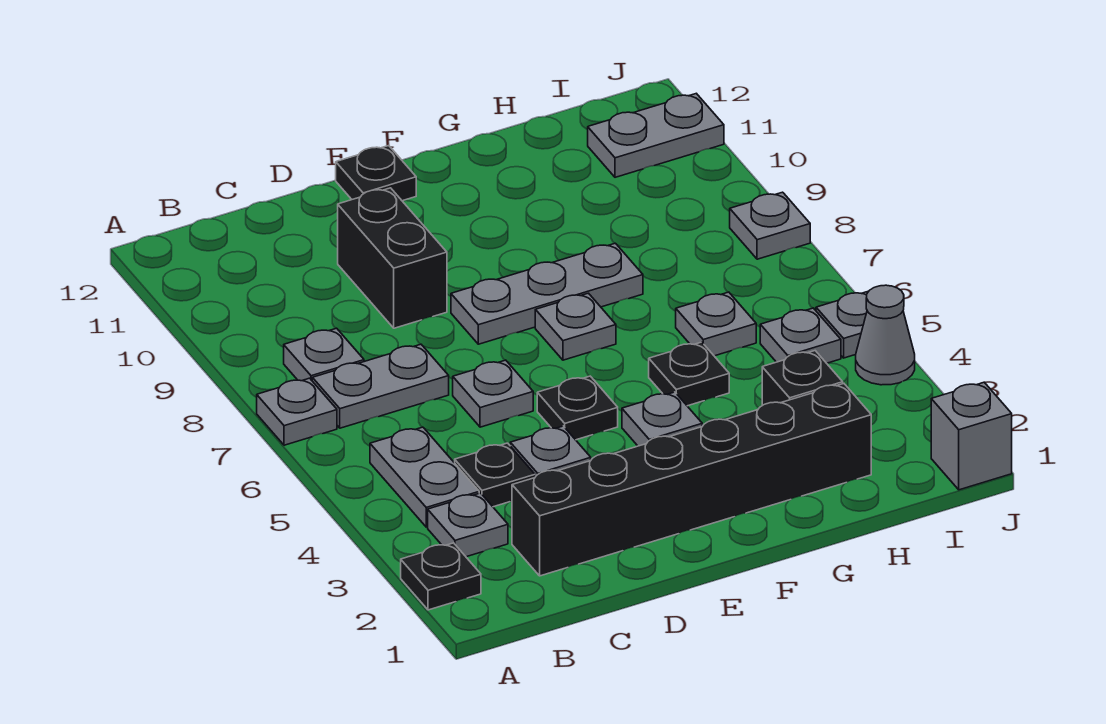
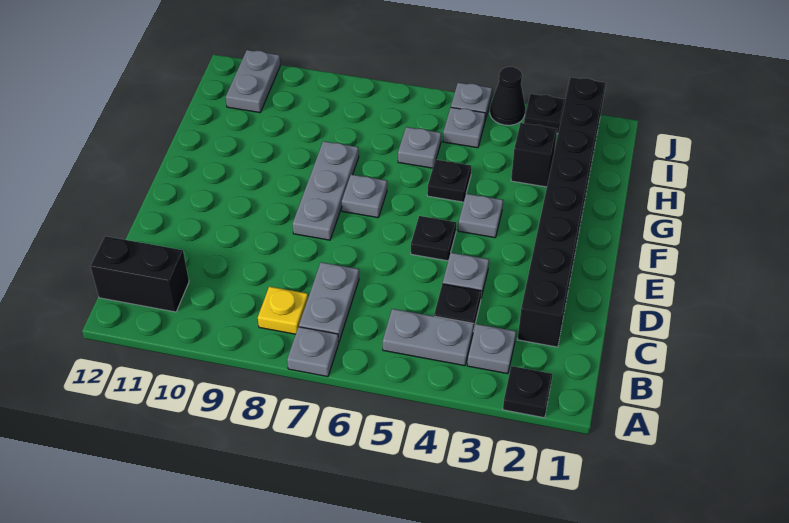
grey 1x1 plate [284,328,364,381] -> yellow 1x1 plate [258,287,308,334]
black 1x6 brick [512,384,871,576] -> black 1x8 brick [517,77,606,347]
grey 1x1 plate [453,360,533,427] -> none
black 1x2 brick [338,188,447,328] -> black 1x2 brick moved to [90,236,189,312]
black 1x1 plate [336,146,416,201] -> black 1x1 plate moved to [524,94,565,134]
grey 1x1 brick [931,382,1012,490] -> none
grey 1x1 cone [856,285,915,385] -> black 1x1 cone [490,67,525,125]
grey 1x1 plate [730,192,810,259] -> none

